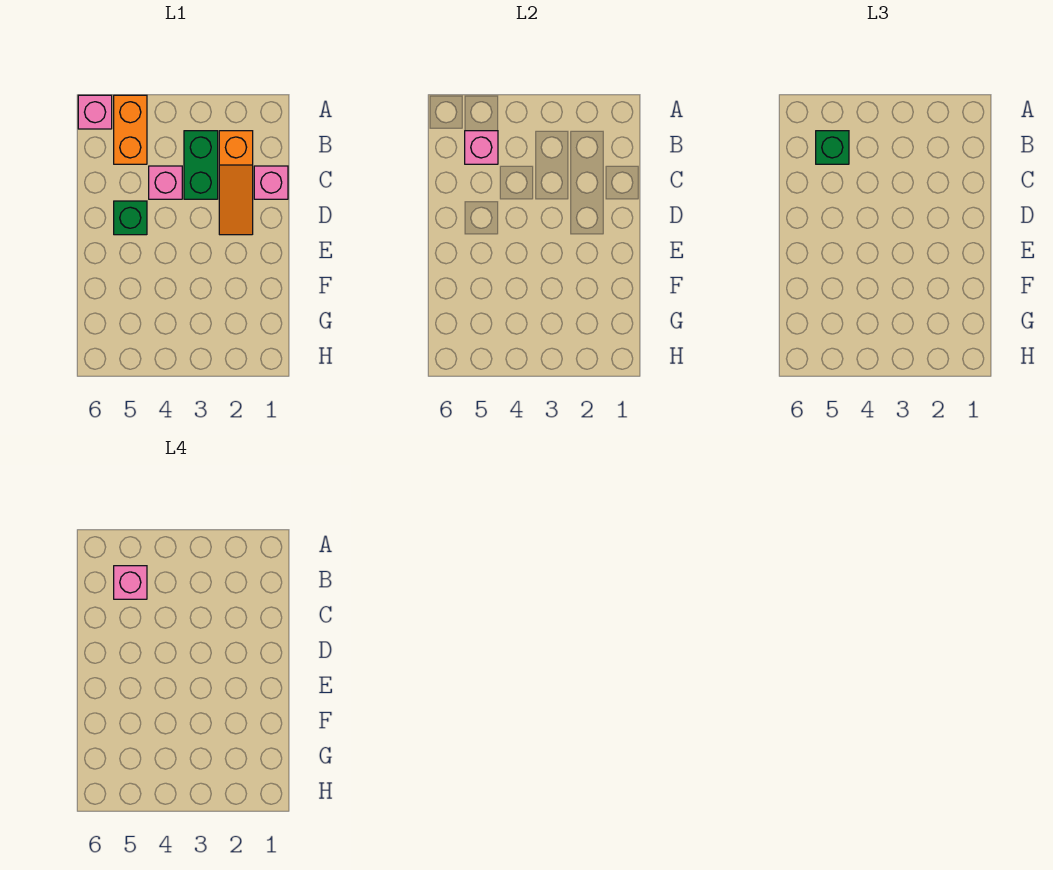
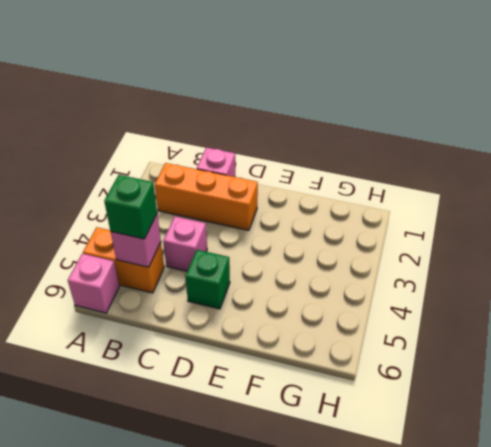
orange 1x3 slope [219,131,253,235] -> orange 1x3 brick [155,163,258,230]
green 1x2 brick [184,131,218,199] -> none
pink 1x1 brick [114,566,147,599] -> none

